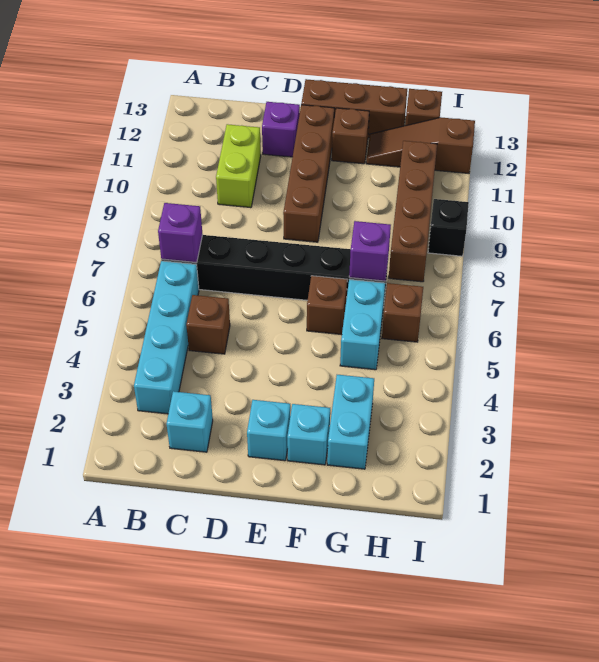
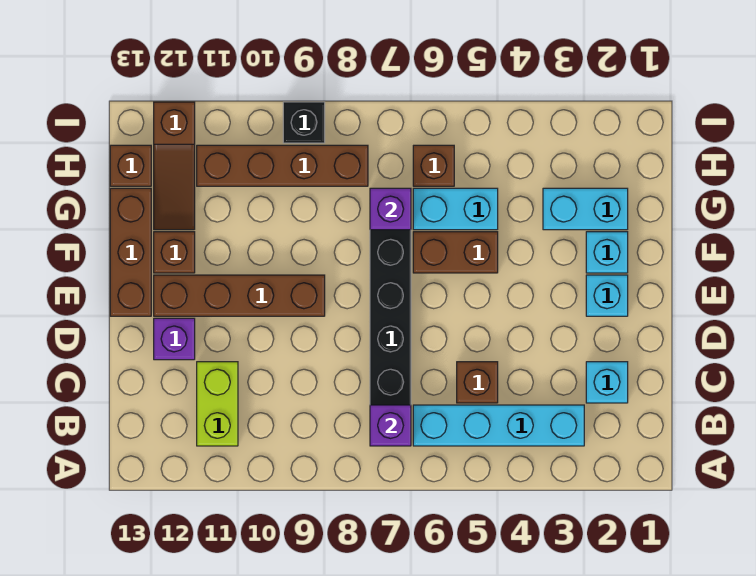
lime 1x2 brick [216,124,261,208] -> lime 1x2 brick turned to [197,362,238,446]
brown 1x1 brick [307,276,347,335] -> brown 1x2 brick [413,232,498,273]

